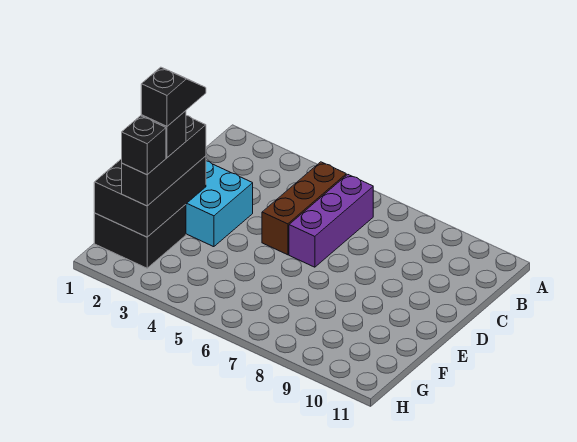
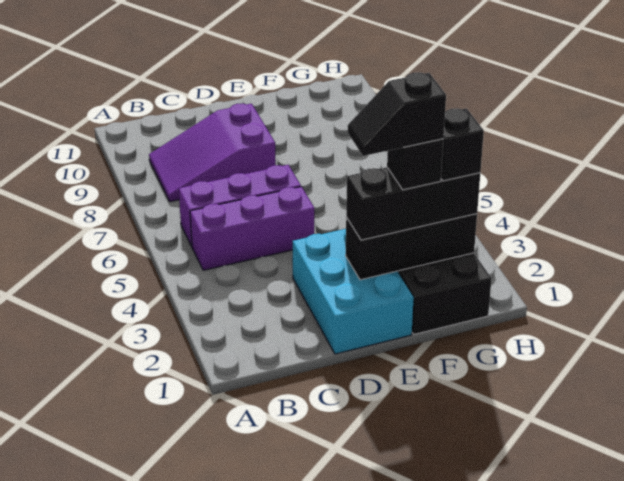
brown 1x3 brick [262,162,346,255] -> purple 1x3 brick [190,186,314,270]
none -> purple 2x3 slope [149,103,276,202]
black 2x3 brick [94,156,206,237] -> black 1x3 brick [346,214,477,280]

